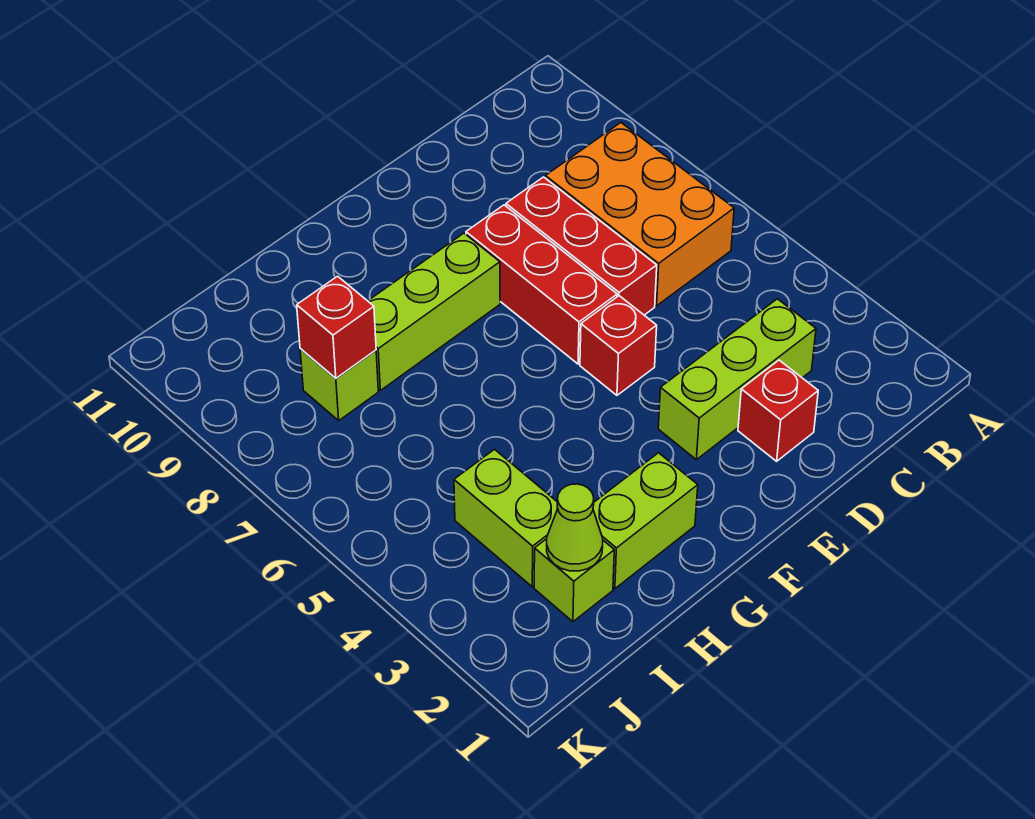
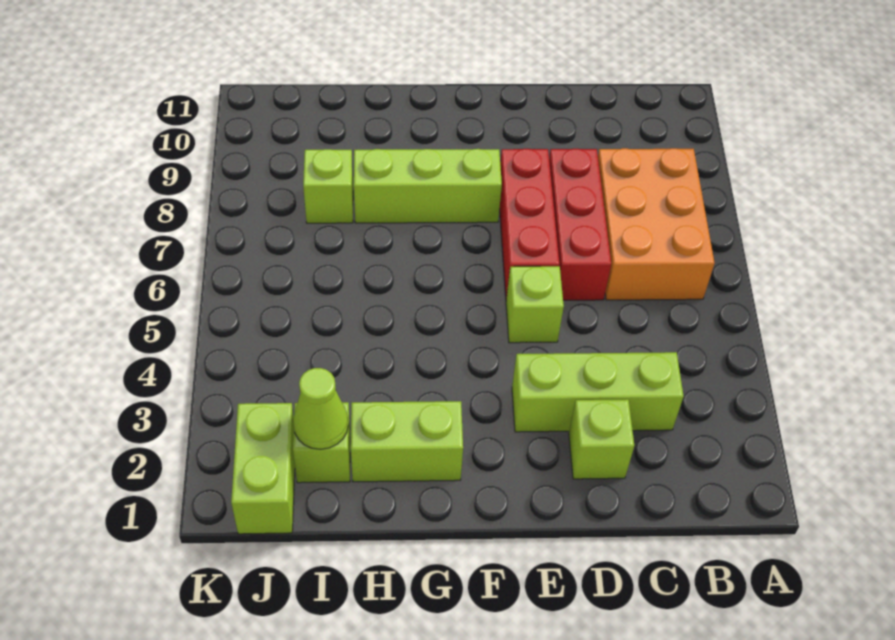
red 1x1 brick [738,360,818,461] -> lime 1x1 brick [569,399,634,479]
red 1x1 brick [580,296,657,395] -> lime 1x1 brick [506,266,564,343]
lime 1x2 brick [454,449,558,587] -> lime 1x2 brick moved to [231,403,295,534]
red 1x1 brick [297,276,376,378] -> none

